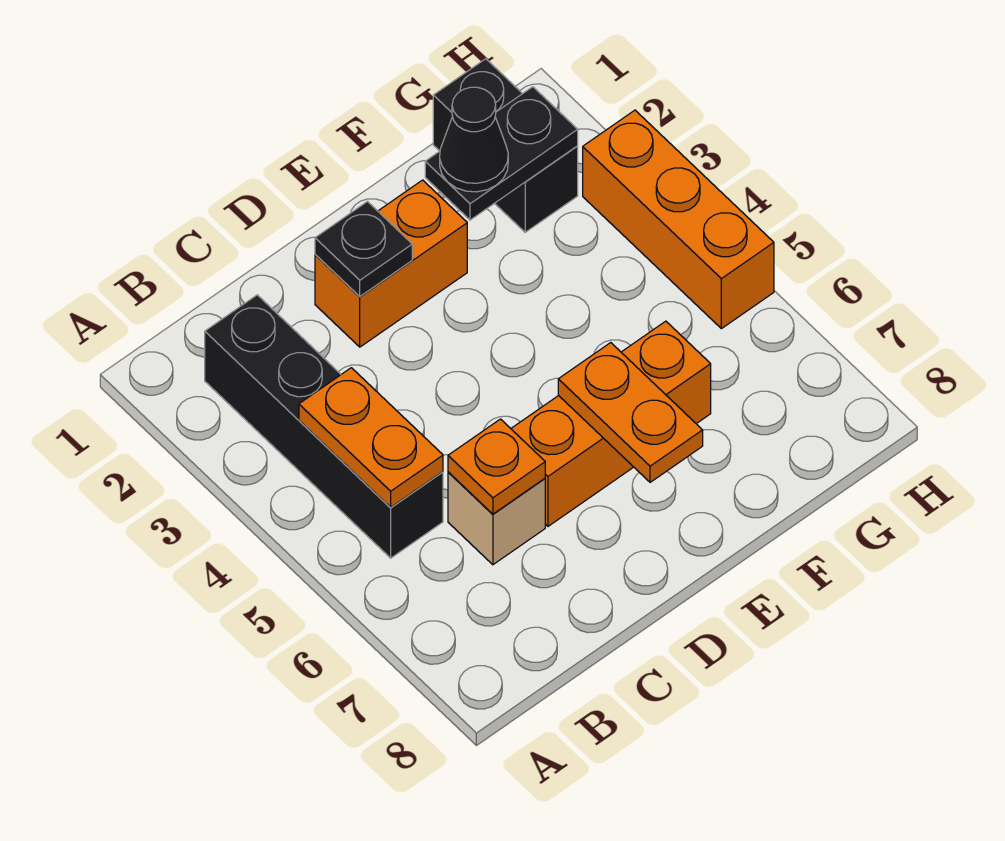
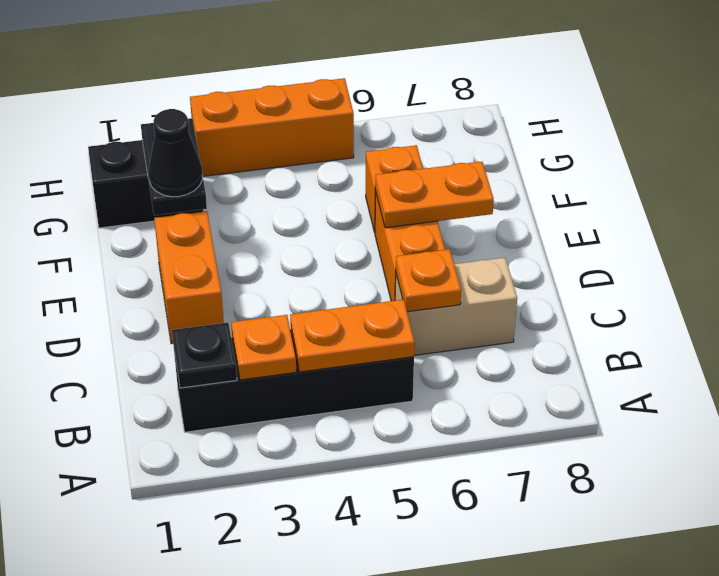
none -> orange 1x1 plate [231,315,296,380]
tan 1x1 brick [448,472,545,565] -> tan 1x2 brick [395,258,517,355]
black 1x1 plate [315,202,412,296] -> black 1x1 plate moved to [172,323,237,388]

